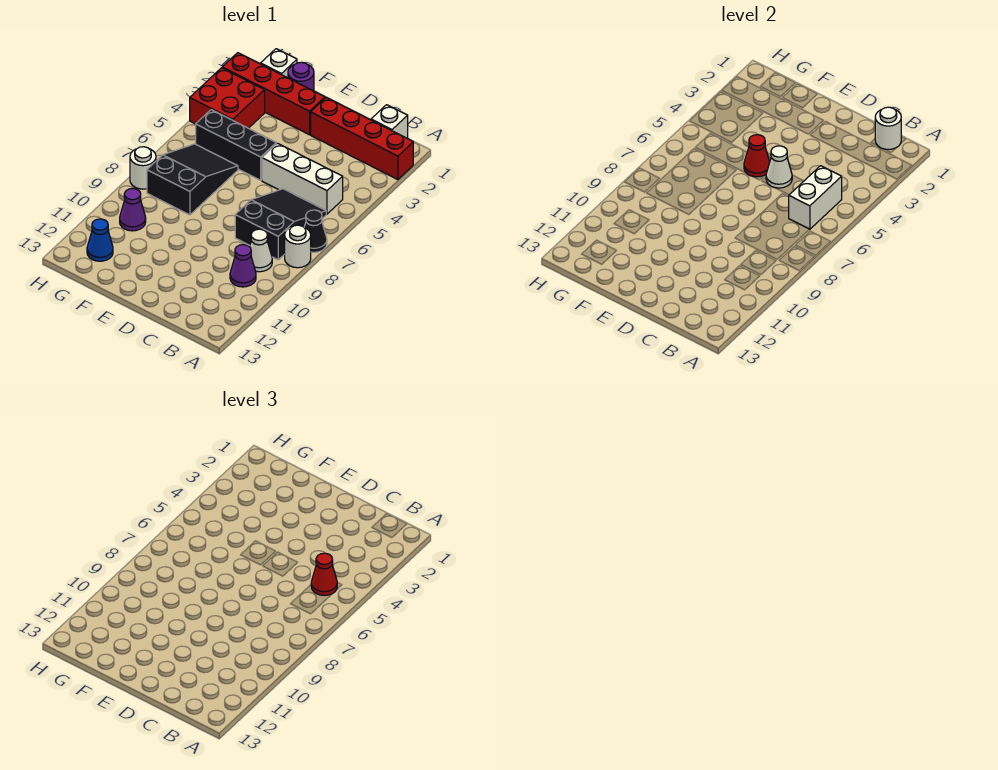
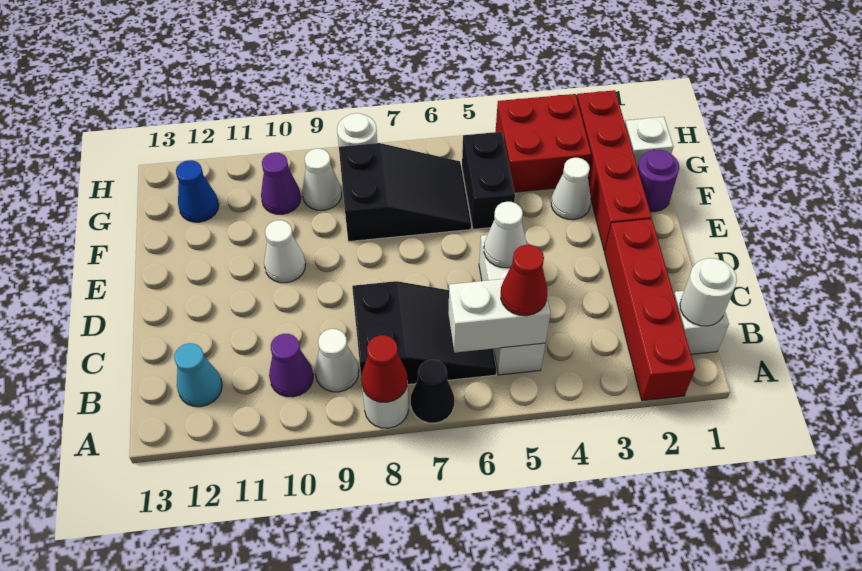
none -> cyan 1x1 cone [174,343,222,407]
black 1x3 brick [196,110,276,180] -> black 1x2 brick [462,132,515,229]
red 1x1 cone [744,135,770,177] -> red 1x1 cone moved to [361,335,407,402]
none -> white 1x1 cone [264,220,305,283]
none -> white 1x1 cone [551,158,591,220]
none -> white 1x1 cone [302,149,342,210]

